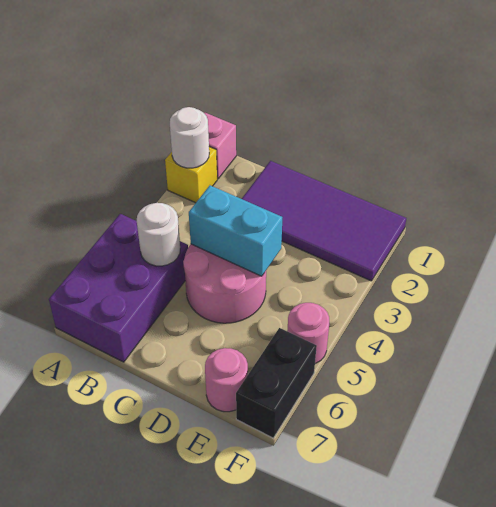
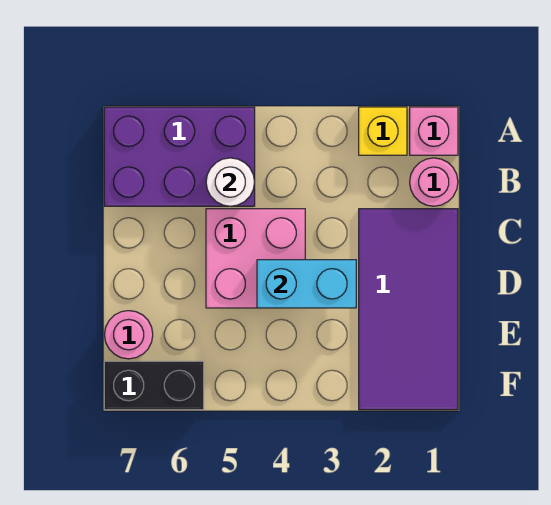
white 1x1 round brick [170,107,209,168] -> none
pink 2x2 round brick [183,244,266,323] -> pink 2x2 brick [206,209,305,308]
cyan 1x2 brick [189,185,282,276] -> cyan 1x2 brick turned to [257,260,356,308]
pink 1x1 round brick [287,303,329,364] -> pink 1x1 round brick moved to [410,158,458,206]

